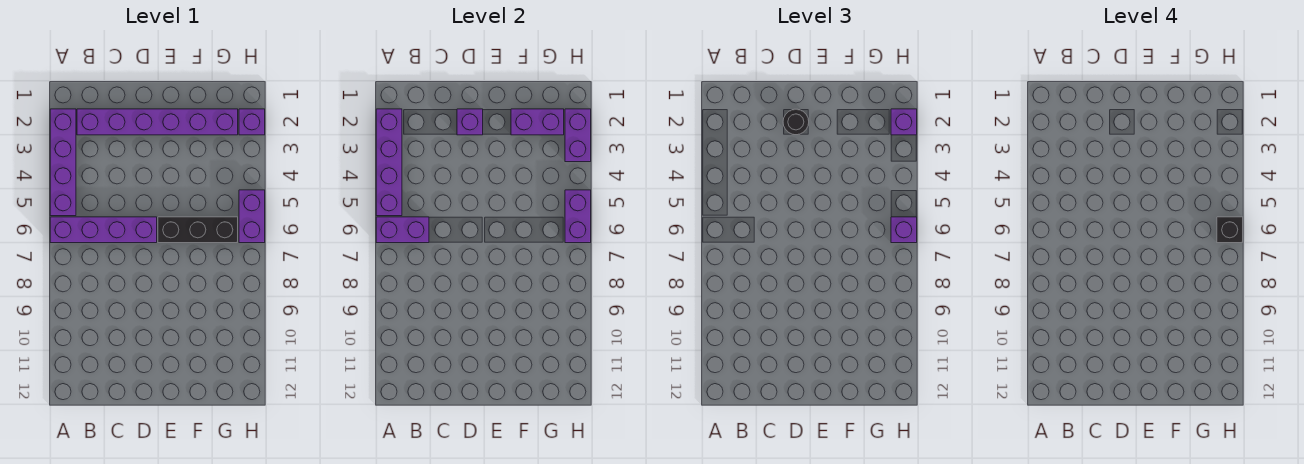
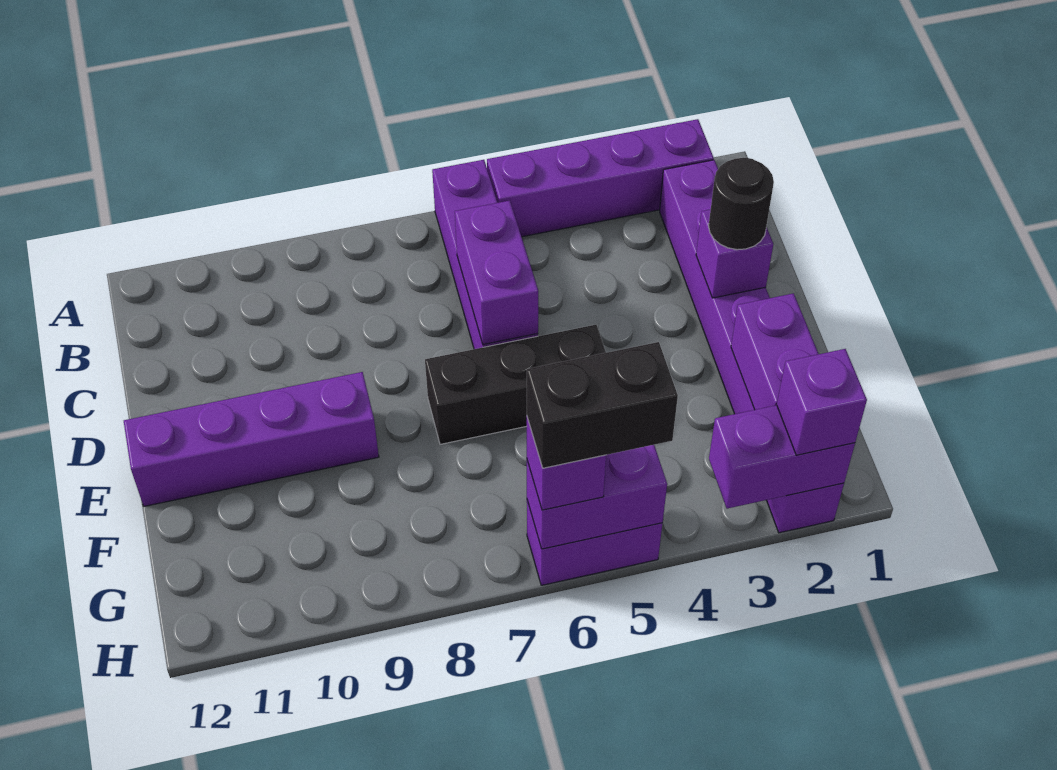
purple 1x4 brick [376,109,402,216] -> purple 1x4 brick moved to [124,372,379,506]
purple 1x2 brick [376,217,429,243] -> purple 1x2 brick moved to [455,201,538,345]
black 1x3 brick [158,217,238,243] -> black 1x3 brick turned to [425,325,606,444]
black 1x1 brick [1217,217,1243,243] -> black 1x2 brick [527,342,678,468]

